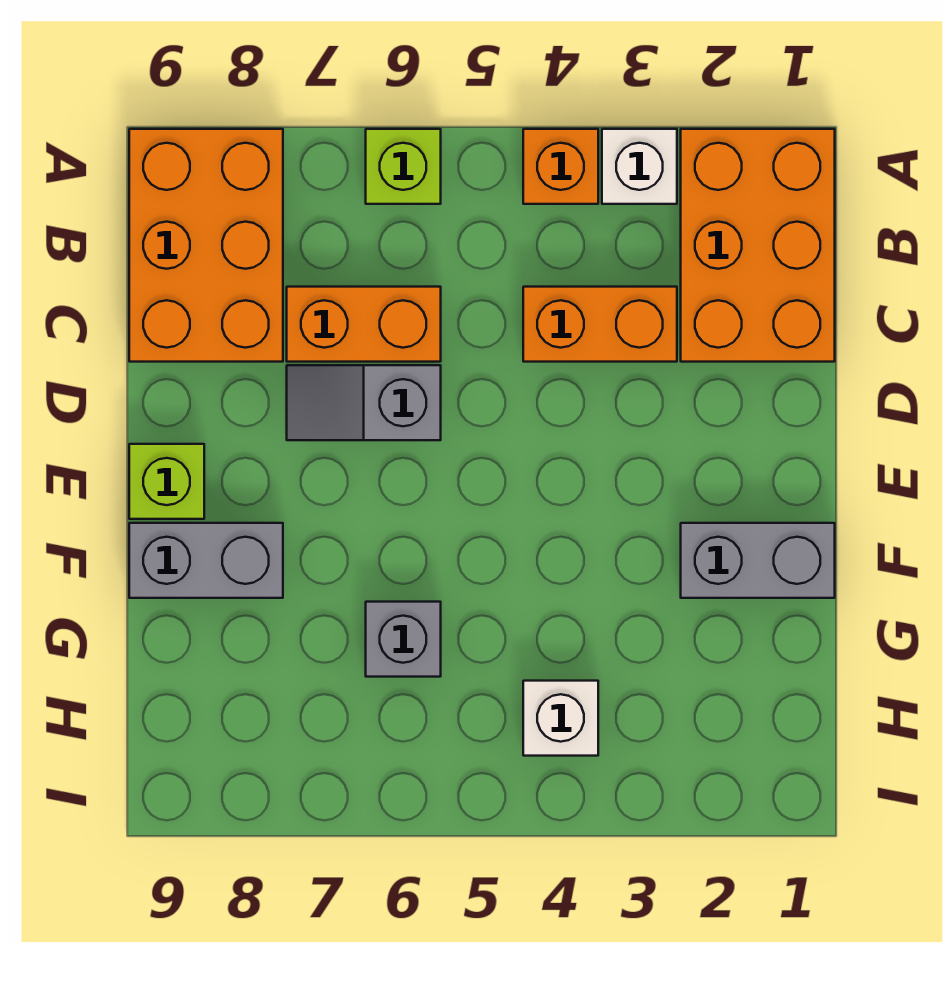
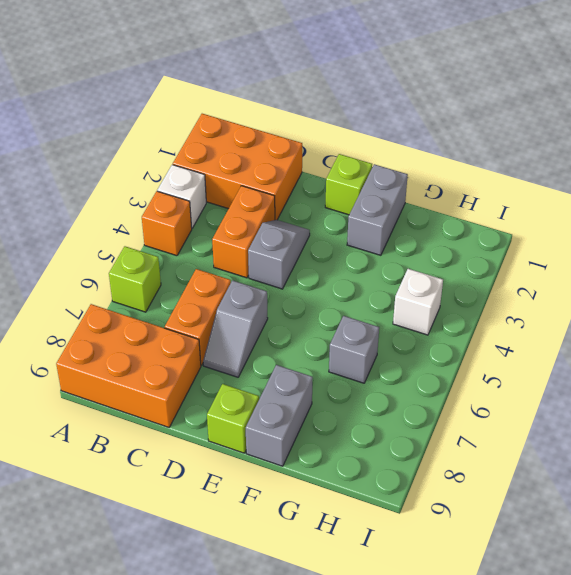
none -> grey 1x2 slope [248,220,310,289]
none -> lime 1x1 brick [325,154,372,215]

